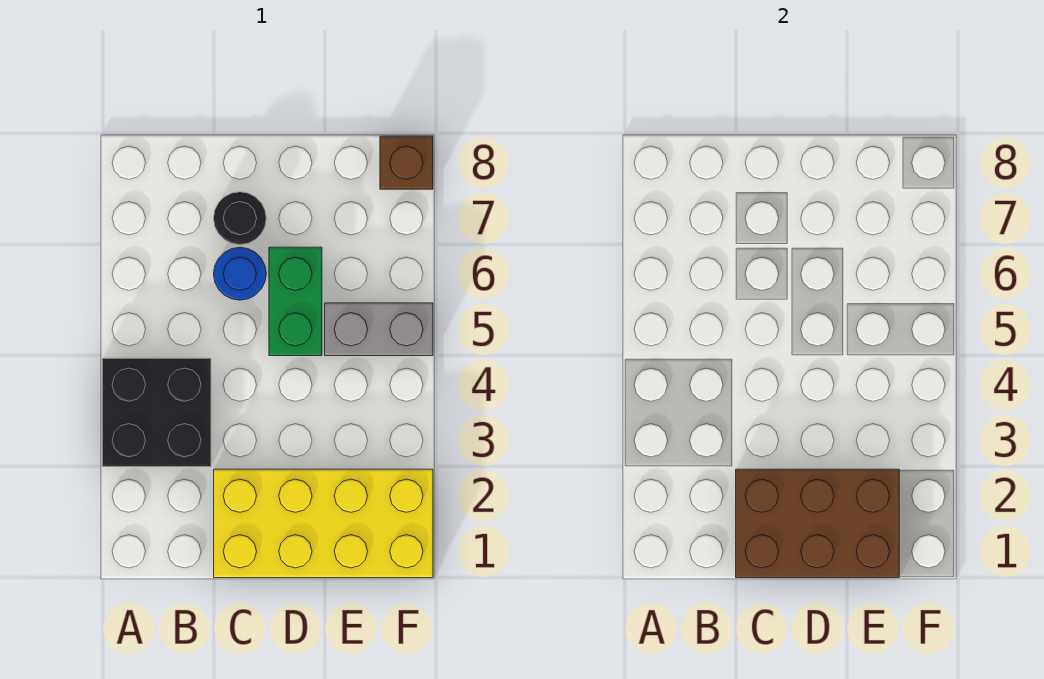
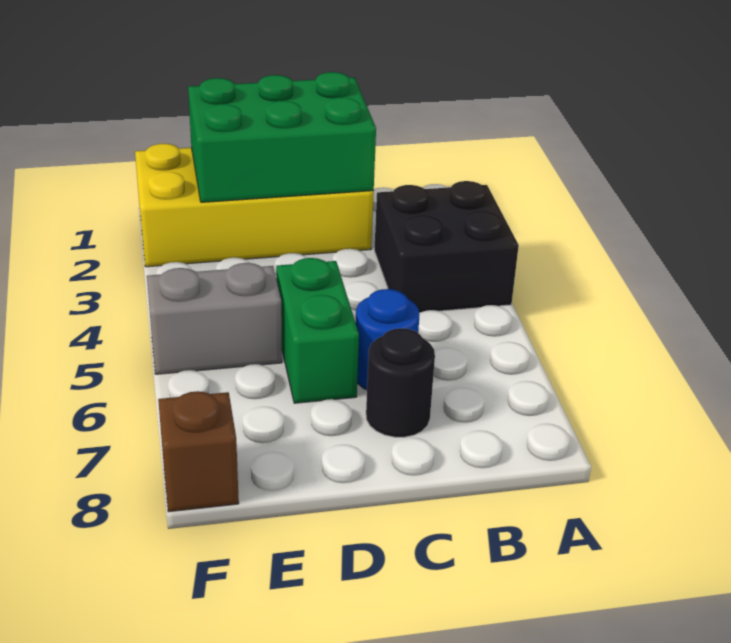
brown 2x3 brick [736,469,899,578] -> green 2x3 brick [188,72,376,202]

